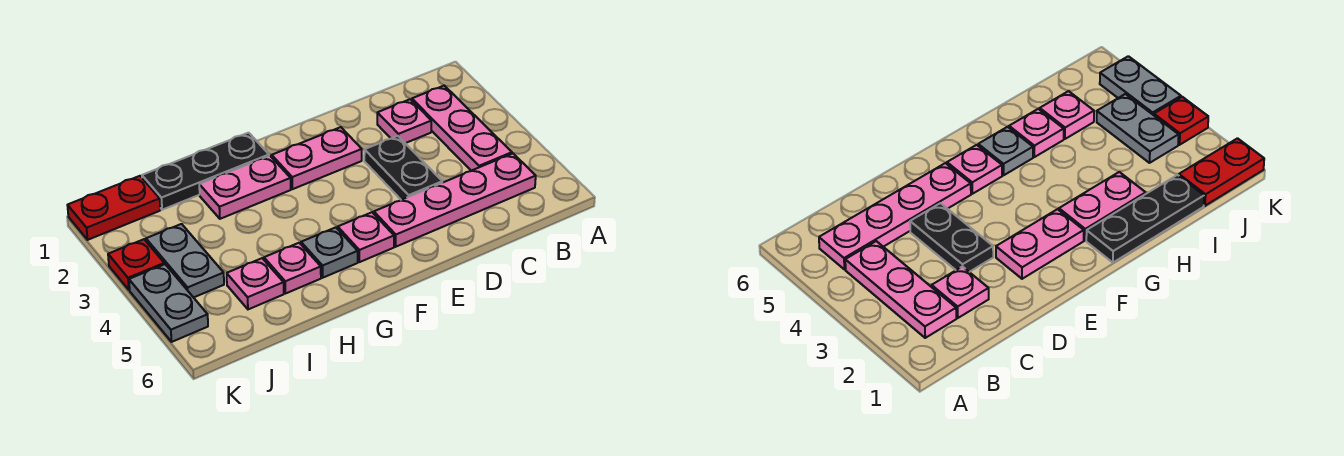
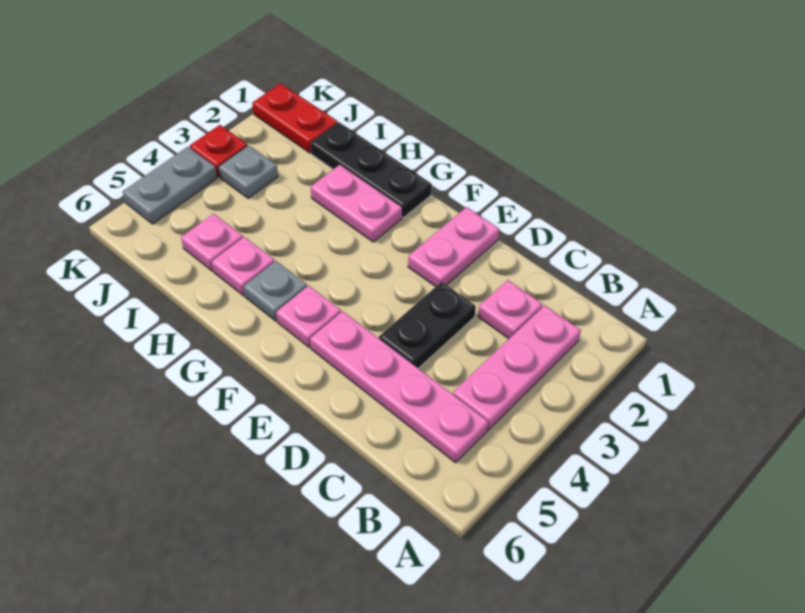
pink 1x2 plate [272,127,362,189] -> pink 1x2 plate turned to [408,207,499,287]
grey 1x2 plate [146,224,224,297] -> grey 1x1 plate [218,145,278,199]

